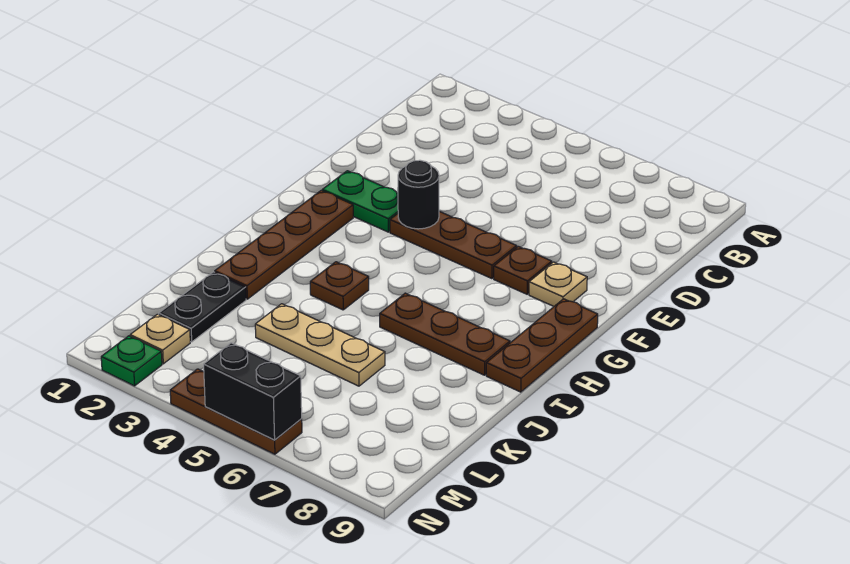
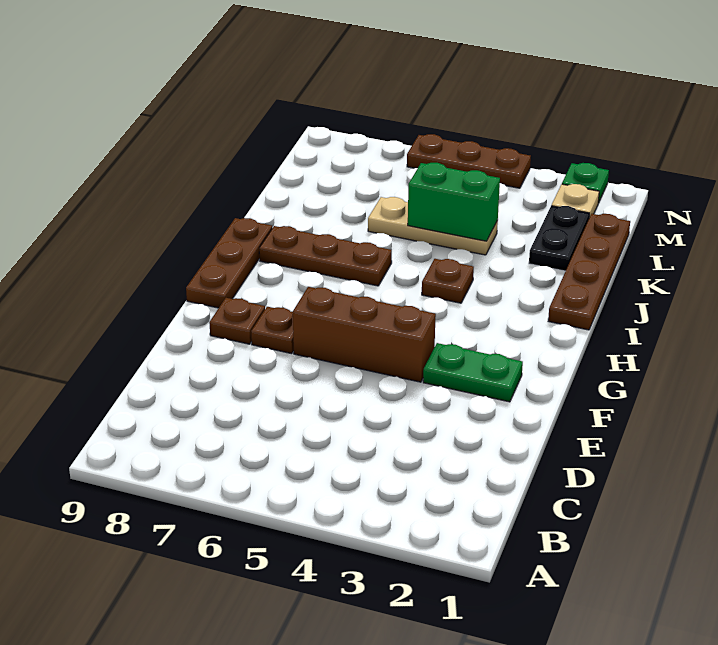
brown 1x3 plate [390,211,517,279] -> brown 1x3 brick [293,287,436,382]
black 1x1 round brick [398,160,439,229] -> none
tan 1x1 plate [529,262,587,306] -> brown 1x1 plate [209,298,265,344]
brown 1x4 plate [215,191,353,299] -> brown 1x4 plate moved to [548,214,630,330]
none -> green 1x2 brick [408,163,500,241]
black 1x2 brick [204,343,302,440] -> none

